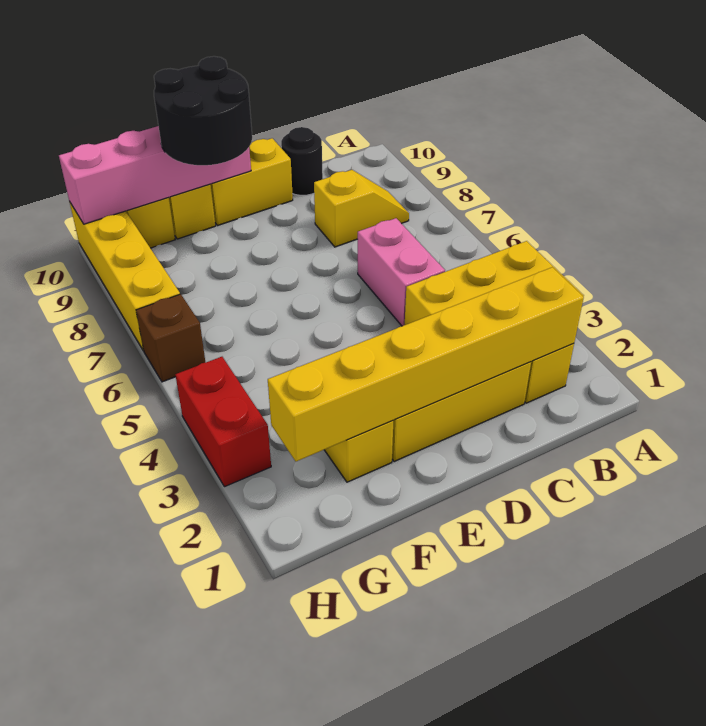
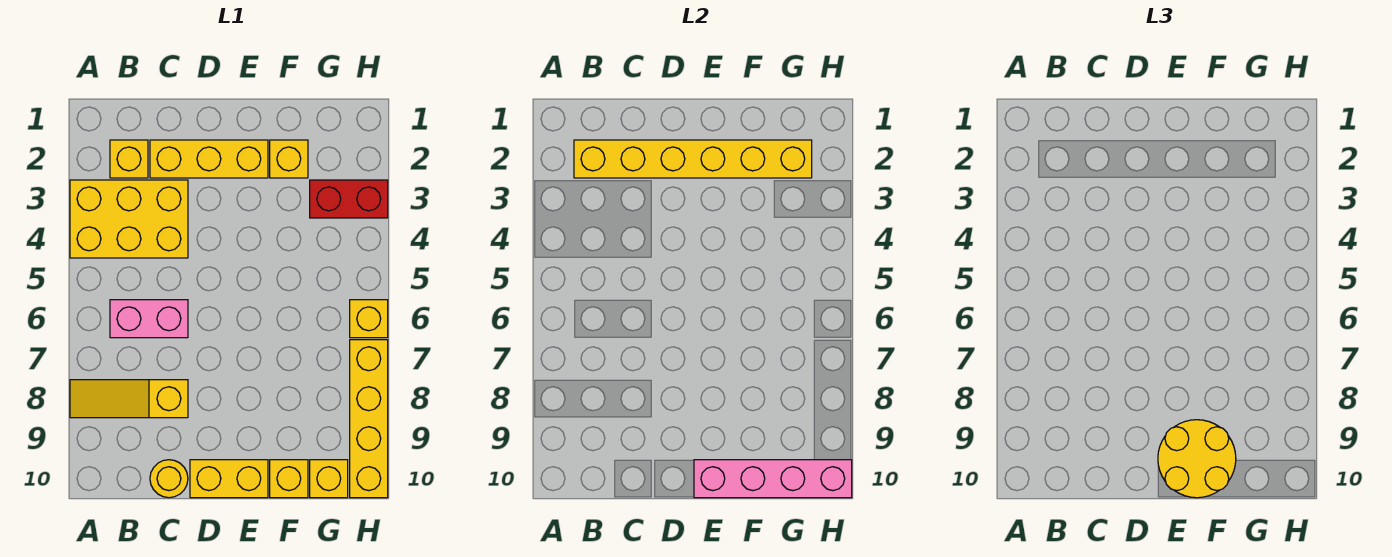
yellow 1x2 slope [314,170,409,247] -> yellow 1x3 slope [70,380,188,418]
pink 1x2 brick [358,218,445,326] -> pink 1x2 brick turned to [110,300,188,338]
black 1x1 round brick [281,127,323,195] -> yellow 1x1 round brick [150,460,188,498]
black 2x2 round brick [154,56,252,165] -> yellow 2x2 round brick [1158,420,1236,498]
red 1x2 brick [175,357,271,487] -> red 1x2 brick turned to [310,180,388,218]
brown 1x1 brick [136,294,205,382] -> yellow 1x1 brick [350,300,388,338]

